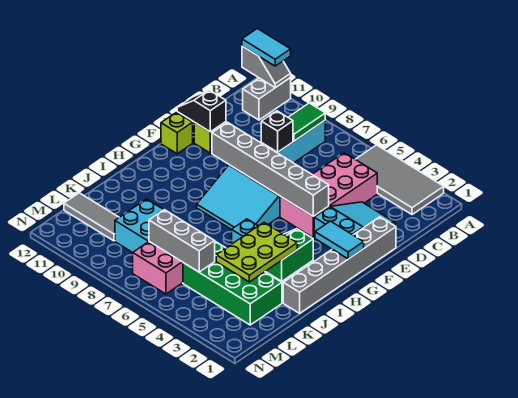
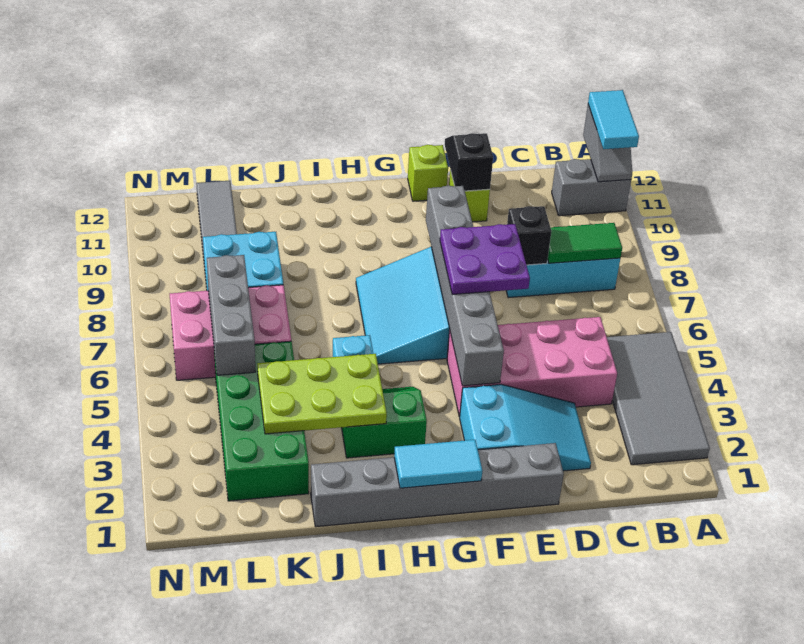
none -> purple 2x2 plate [440,224,530,294]
cyan 1x2 tile [315,221,364,259] -> cyan 1x2 tile turned to [394,440,482,488]

